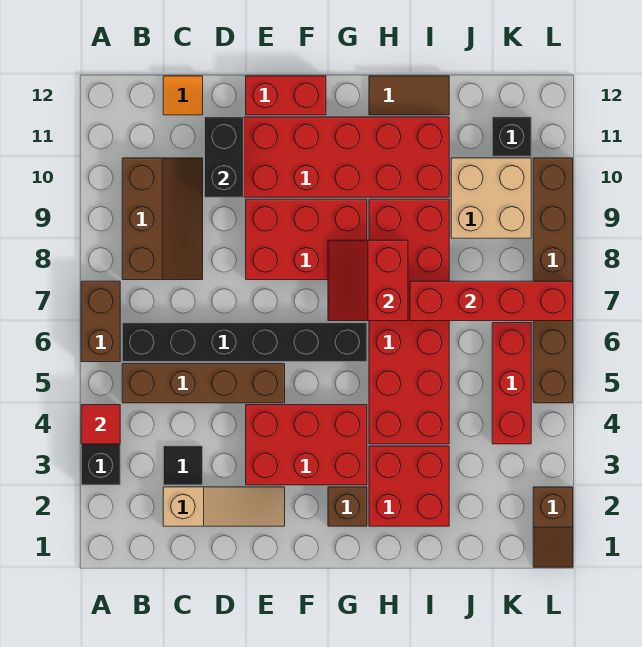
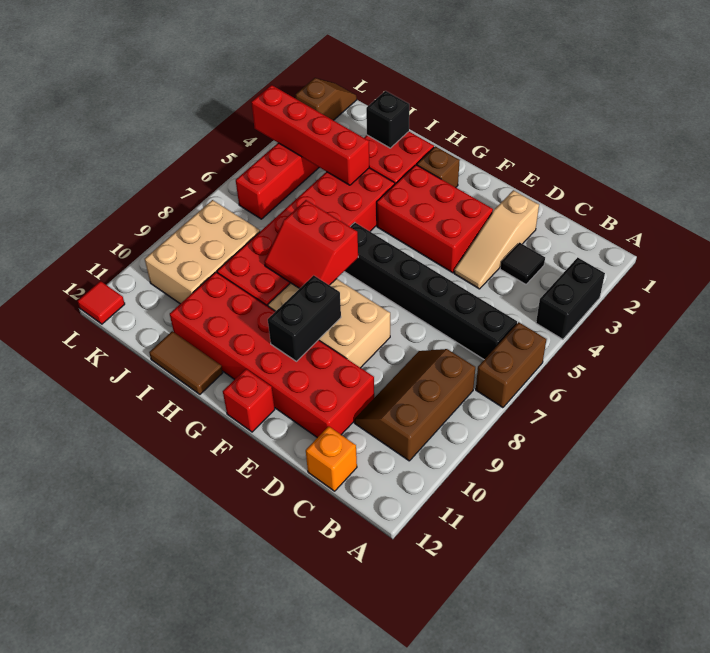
red 1x1 tile [81,405,120,444] -> red 1x1 tile moved to [78,281,125,324]
brown 1x4 brick [122,364,285,403] -> none
tan 1x3 slope [163,487,285,526] -> tan 1x3 slope turned to [454,190,539,289]
orange 1x1 tile [163,76,203,115] -> orange 1x1 brick [306,426,357,491]
black 1x2 brick [205,117,244,197] -> black 1x2 brick moved to [268,275,341,361]
red 2x3 brick [246,199,367,280] -> tan 2x3 brick [268,279,390,368]
red 1x2 brick [246,76,326,115] -> red 1x1 brick [223,369,275,432]
red 2x2 slope [328,240,408,321] -> red 2x2 slope turned to [264,200,358,289]
red 1x4 brick [410,281,573,321] -> red 1x4 brick moved to [251,85,369,185]
tan 2x2 brick [451,158,531,238] -> tan 2x3 brick [145,200,260,304]
black 1x1 brick [492,117,531,156] -> black 1x1 brick moved to [366,91,409,148]
brown 1x6 brick [533,158,573,403] -> none

